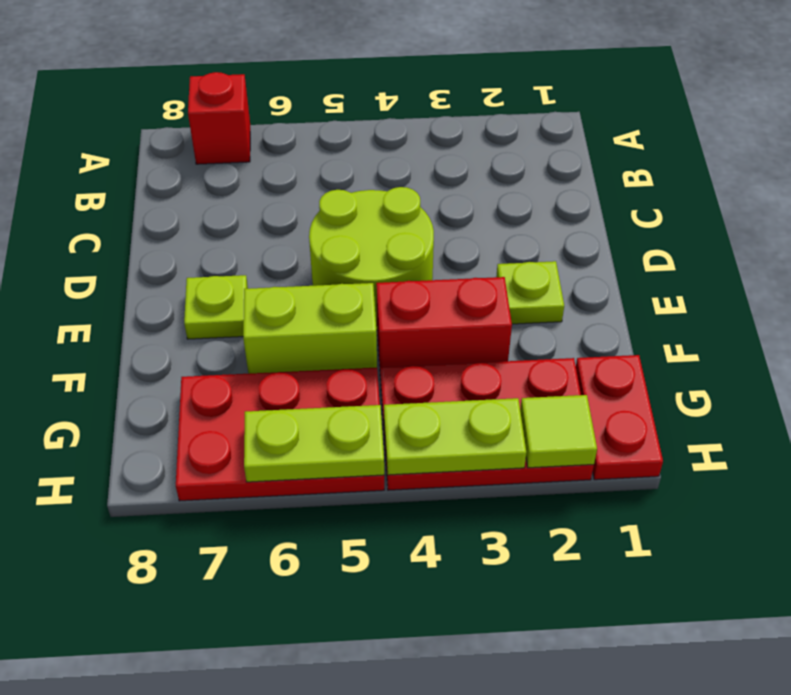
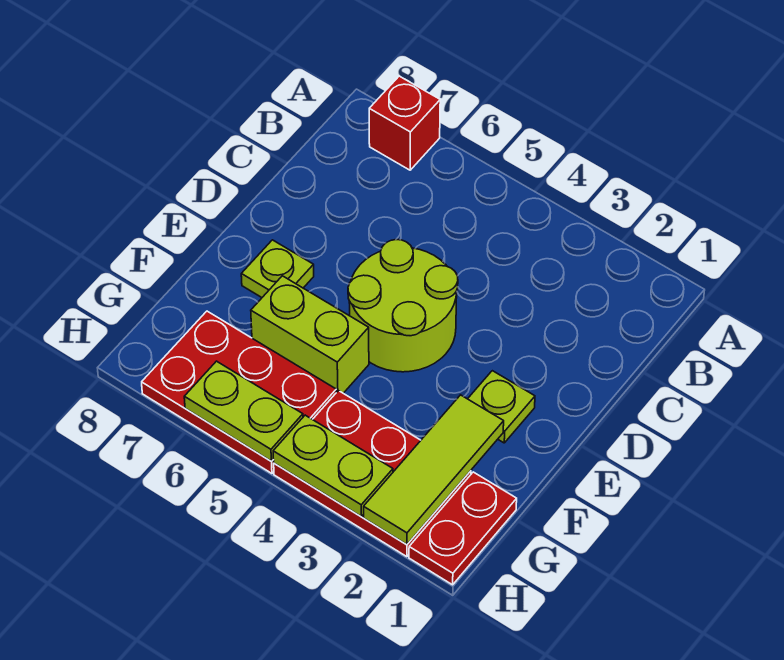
red 1x2 brick [376,277,512,380] -> none
lime 1x1 tile [520,395,597,468] -> lime 1x3 tile [364,395,504,544]

